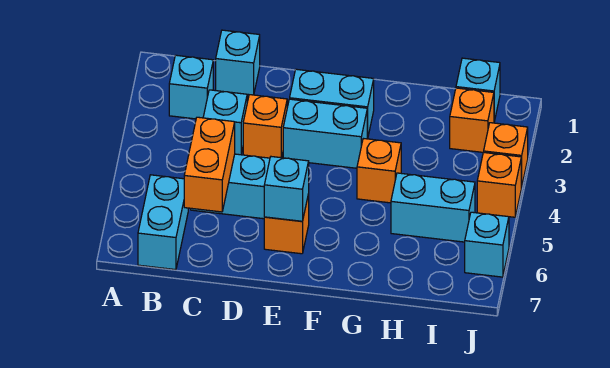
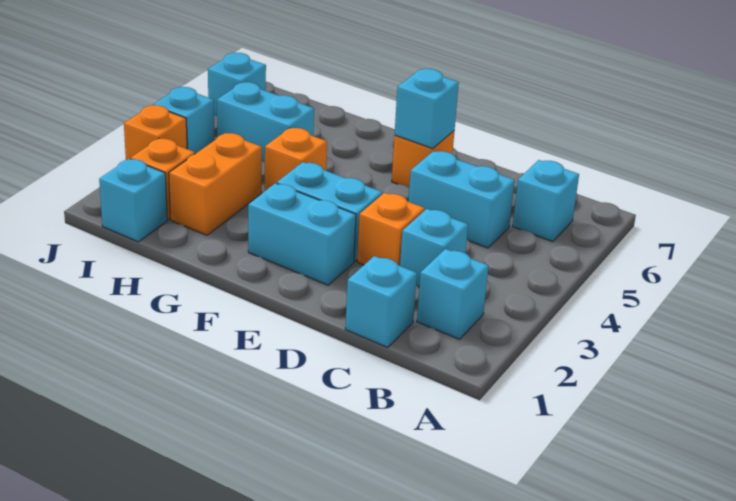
cyan 1x2 brick [138,175,188,270] -> cyan 1x1 brick [513,160,579,242]
orange 1x2 brick [184,117,235,212] -> orange 1x2 brick moved to [169,133,262,235]
orange 1x1 brick [477,152,521,217] -> cyan 1x1 brick [153,87,215,154]

